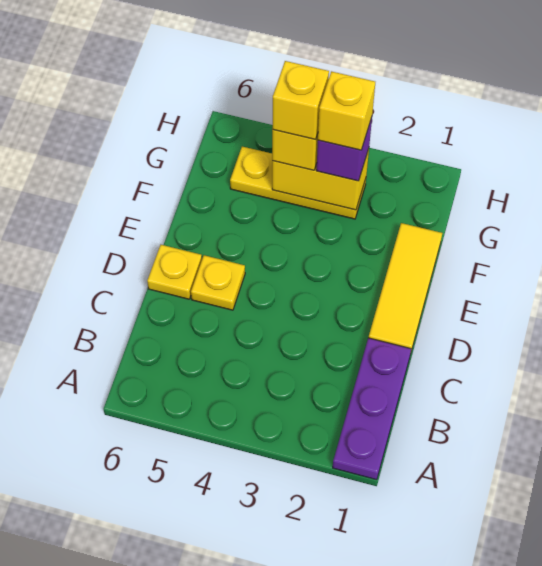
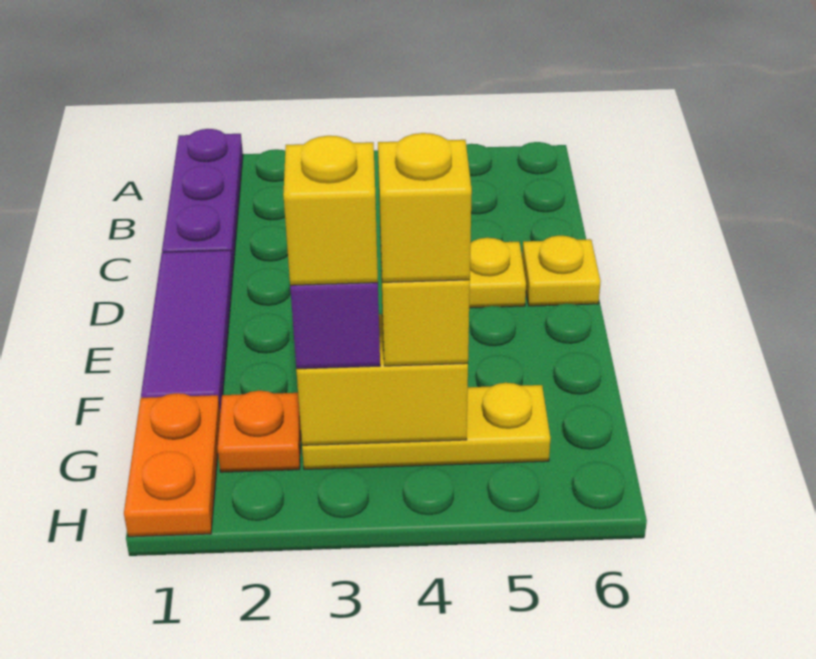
yellow 1x3 tile [369,223,442,351] -> purple 1x3 tile [141,250,233,413]
none -> orange 1x2 plate [124,393,220,537]
none -> orange 1x1 plate [218,391,301,472]

